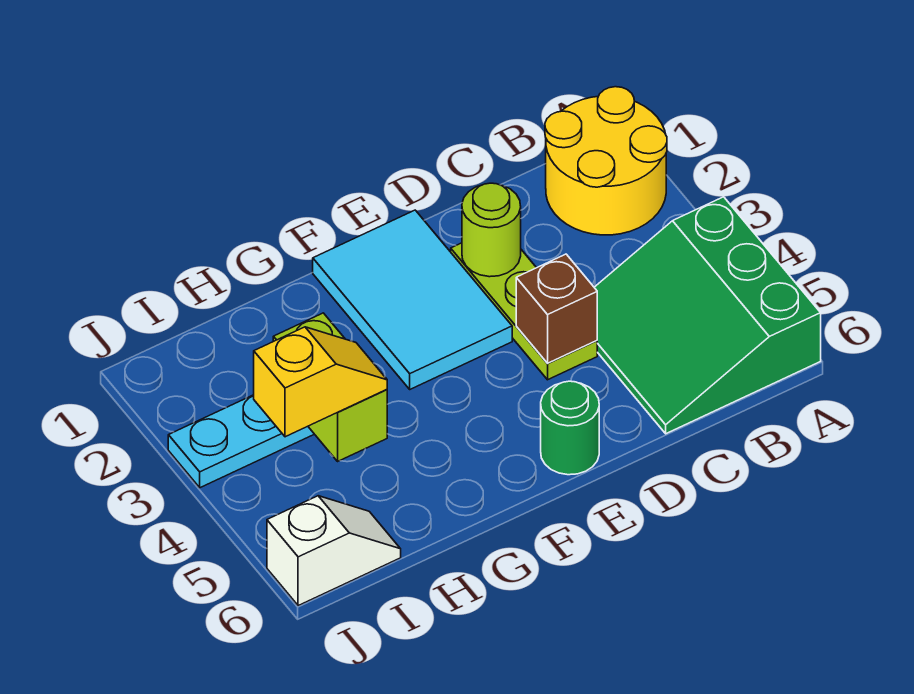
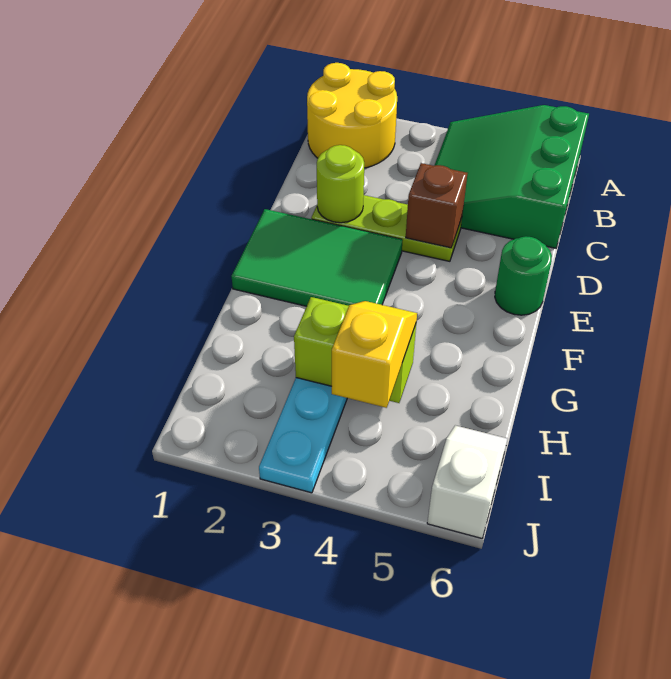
green 3x3 slope [594,197,821,434] -> green 3x3 slope turned to [434,105,589,248]
cyan 2x3 tile [313,210,512,389] -> green 2x3 tile [231,209,403,306]

